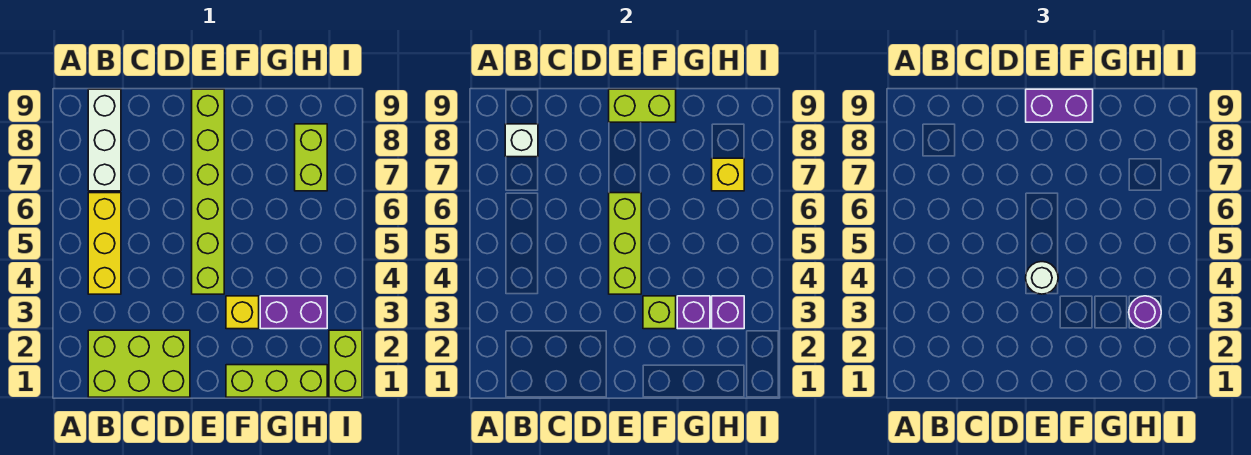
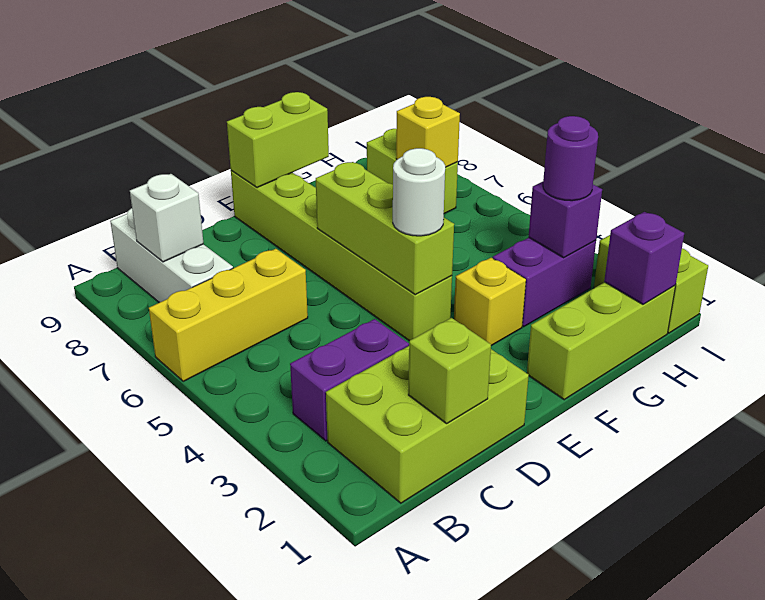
yellow 1x3 brick [88,193,121,294] -> yellow 1x3 brick turned to [149,249,308,381]
purple 1x2 brick [1026,89,1093,122] -> purple 1x2 brick moved to [290,319,409,441]
lime 1x1 brick [643,296,676,329] -> lime 1x1 brick moved to [408,318,491,424]
purple 1x1 brick [677,296,710,329] -> purple 1x1 brick moved to [604,212,684,304]

